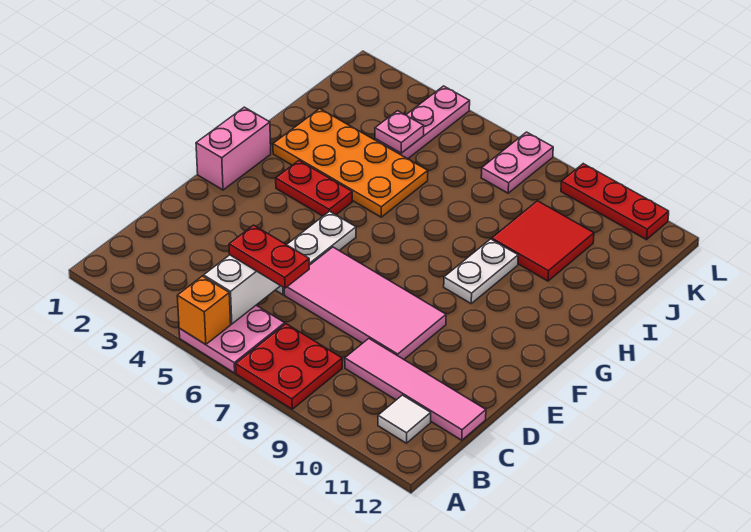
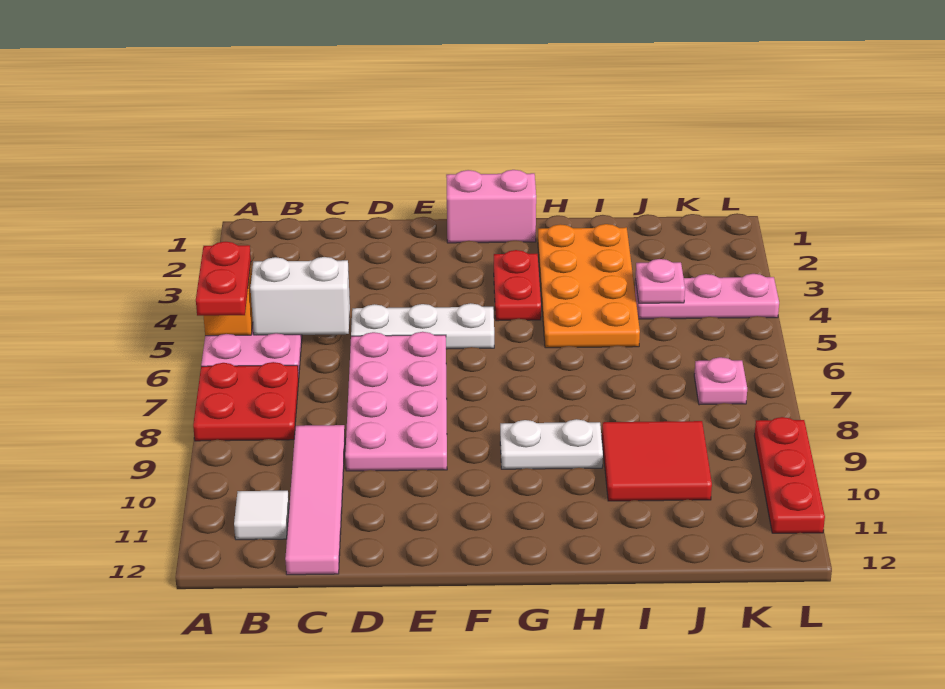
red 1x2 plate [229,225,309,288] -> red 1x2 plate moved to [196,242,251,316]
pink 2x4 tile [284,247,446,359] -> pink 2x4 plate [345,332,447,471]
pink 1x2 plate [481,132,553,193] -> pink 1x1 plate [694,357,747,405]

